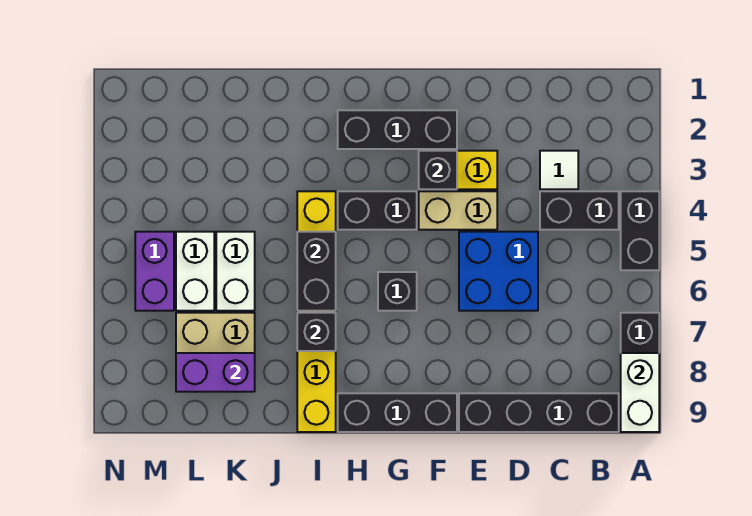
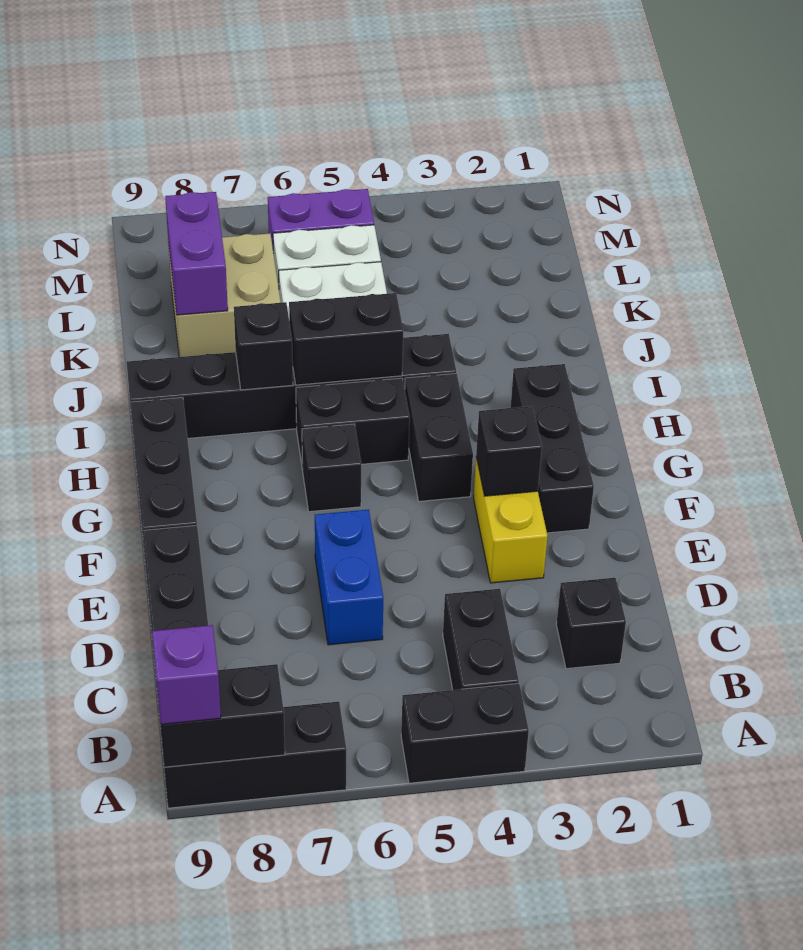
white 1x2 brick [621,353,659,432] -> black 1x2 brick [158,664,285,767]
none -> purple 1x1 brick [152,625,221,724]
none -> black 1x1 brick [556,578,626,669]
white 1x1 tile [540,151,578,189] -> none
blue 2x2 brick [459,232,538,311] -> blue 1x2 brick [315,510,383,645]
tan 1x2 brick [419,191,497,230] -> none
none -> black 1x2 brick [296,378,410,469]
yellow 1x6 brick [297,191,336,432] -> black 1x6 brick [127,334,456,438]

